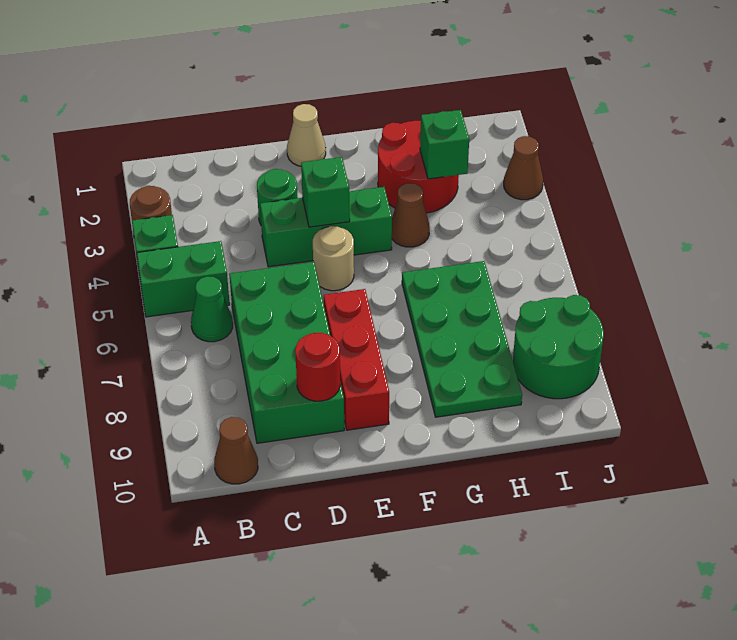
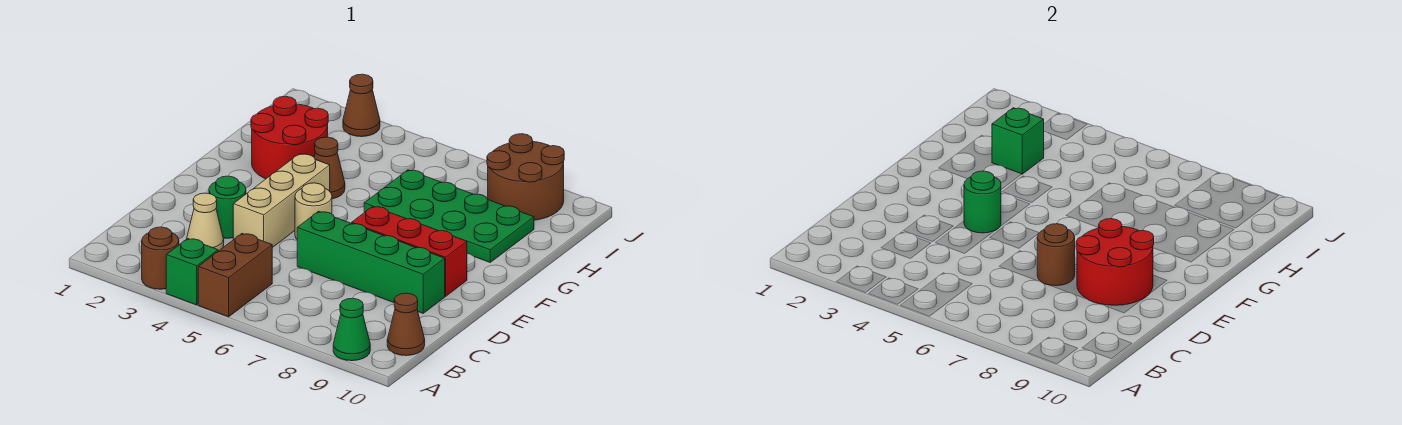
green 1x2 brick [137,241,230,317] -> brown 1x2 brick [198,234,272,317]
green 1x1 cone [191,276,233,342] -> green 1x1 cone moved to [333,298,370,361]
green 2x4 brick [229,262,344,443] -> green 1x4 brick [297,211,445,313]
green 1x3 brick [260,187,392,267] -> tan 1x3 brick [233,154,330,248]
none -> brown 1x1 round brick [1037,224,1075,286]
red 1x1 round brick [295,333,340,401] -> red 2x2 round brick [1076,219,1154,305]
tan 1x1 cone [287,104,326,166] -> tan 1x1 cone moved to [187,193,224,251]
green 1x1 brick [301,157,350,227] -> green 1x1 round brick [964,171,1001,233]
green 2x2 round brick [513,295,604,399] -> brown 2x2 round brick [487,134,564,220]

